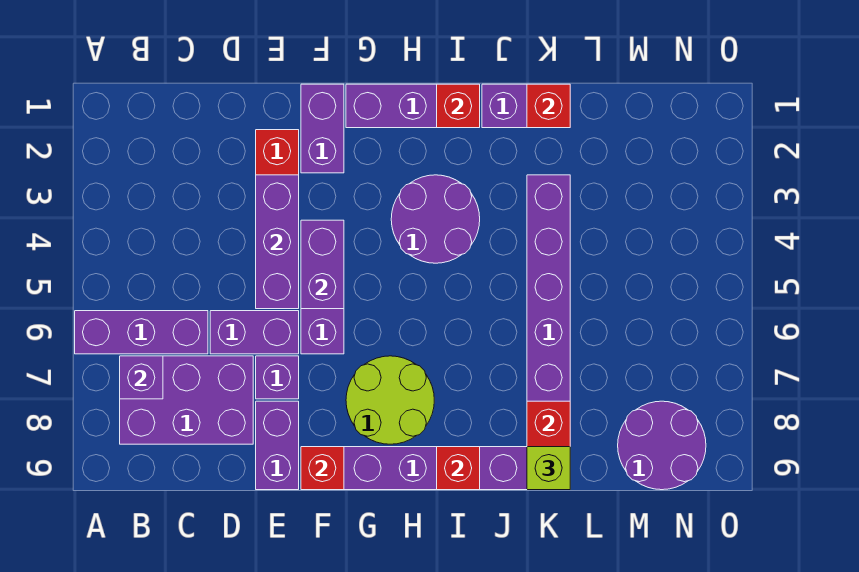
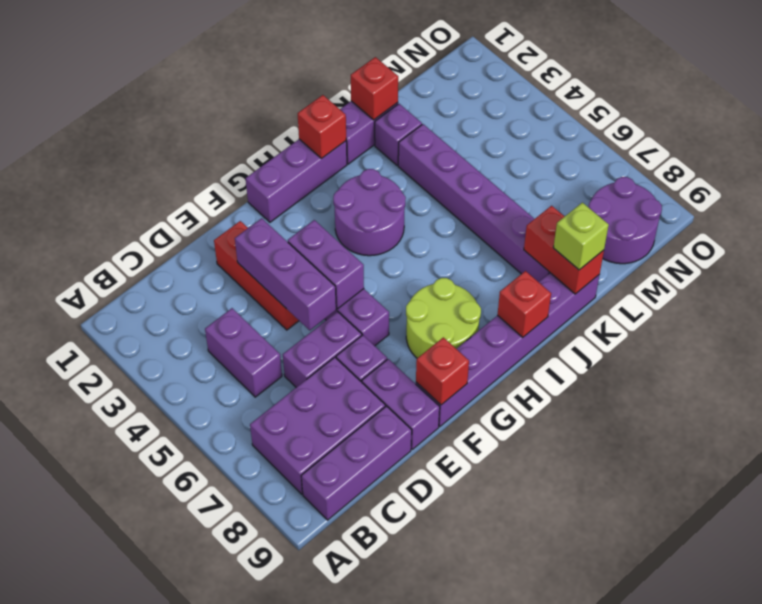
purple 1x3 brick [75,311,208,354] -> purple 1x3 brick moved to [301,406,412,520]
purple 1x1 brick [120,356,163,399] -> purple 1x1 brick moved to [375,104,422,165]
purple 1x2 brick [301,84,344,173] -> purple 1x2 brick moved to [205,308,282,397]

